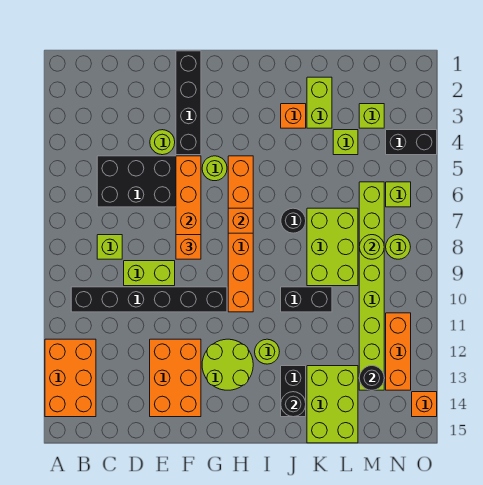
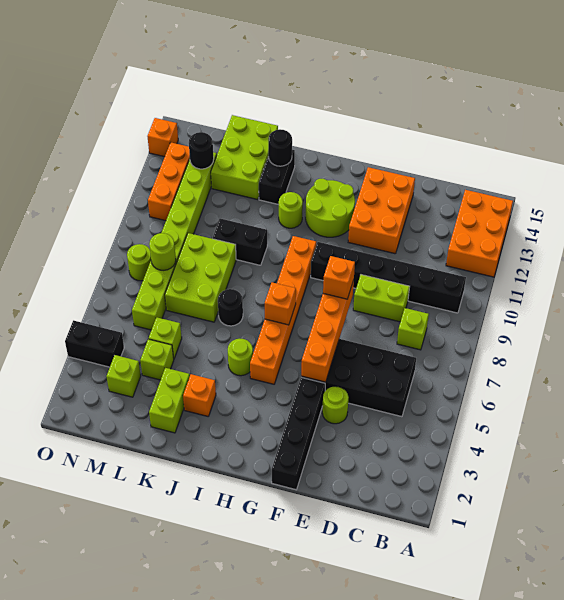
lime 1x1 round brick [202,156,227,181] -> lime 1x1 round brick moved to [228,339,253,376]
lime 1x1 brick [386,182,411,207] -> lime 1x1 brick moved to [149,317,182,358]

